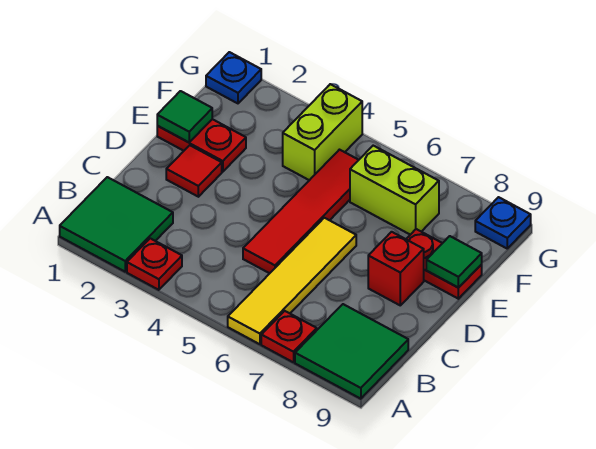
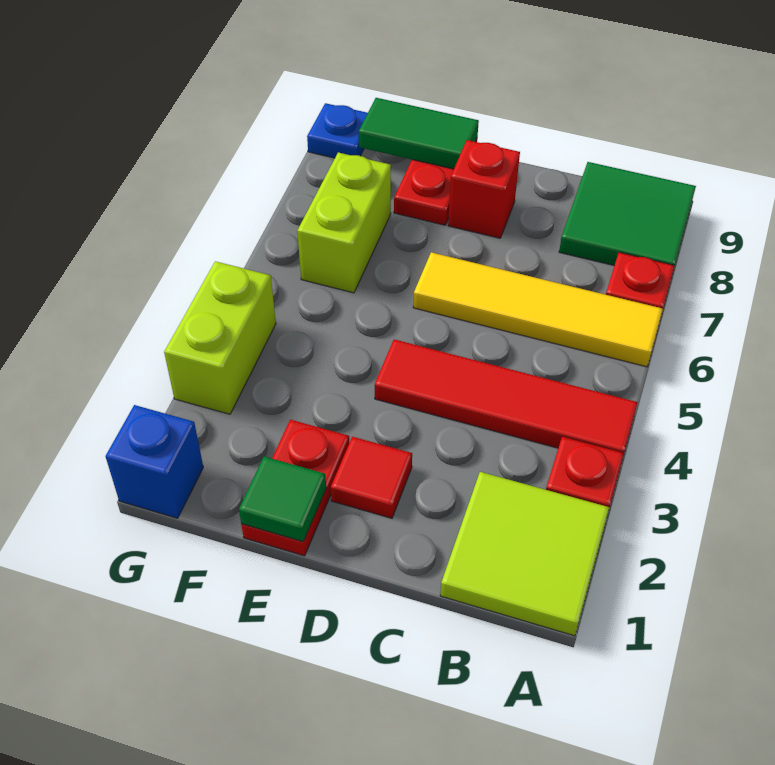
green 2x2 tile [60,177,173,272] -> lime 2x2 tile [440,472,609,636]
red 1x4 tile [243,150,358,273] -> red 1x4 tile moved to [375,339,638,453]
green 1x1 tile [426,236,482,288] -> green 1x2 tile [359,98,479,169]
lime 1x2 brick [283,84,362,180] -> lime 1x2 brick turned to [164,261,276,414]
blue 1x1 plate [206,52,261,103] -> blue 1x1 brick [106,405,203,518]

